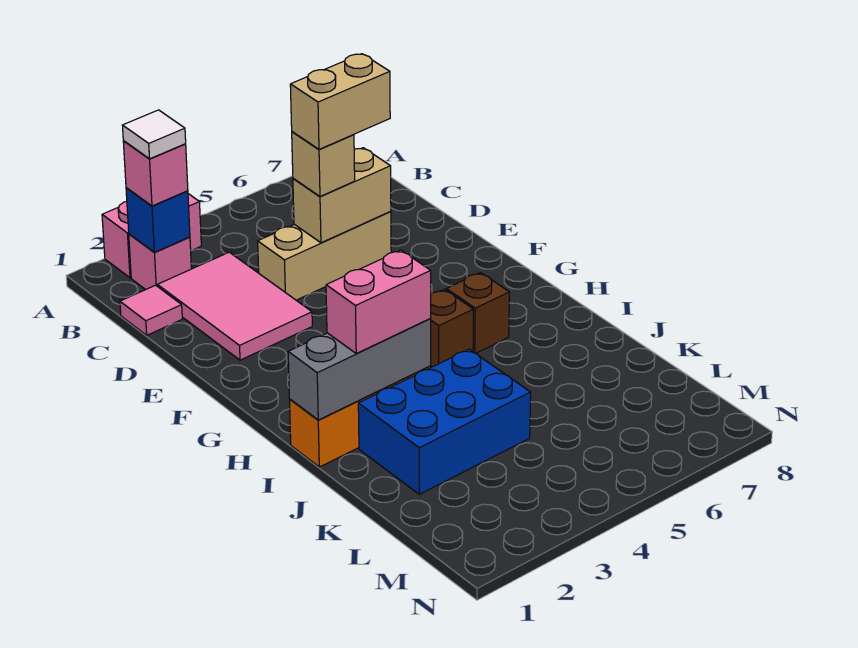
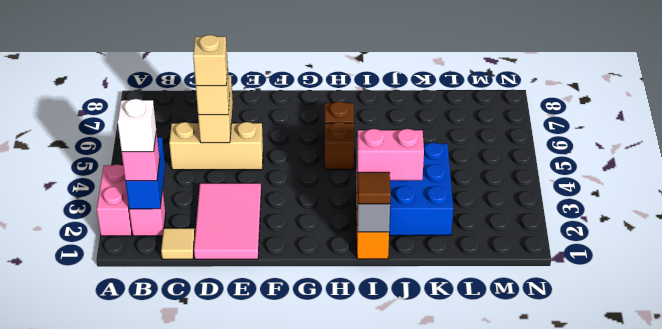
blue 1x1 brick [126,188,190,252] -> blue 1x2 brick [125,137,165,209]
white 1x1 tile [122,110,186,159] -> white 1x1 brick [118,99,156,152]
pink 1x1 tile [120,285,182,335] -> tan 1x1 tile [161,228,195,259]
pink 2x3 tile [157,252,312,360] -> pink 2x3 tile turned to [194,183,261,259]
tan 1x3 brick [258,212,391,300] -> tan 1x3 brick turned to [169,122,263,170]
tan 1x2 brick [290,54,390,149] -> tan 1x1 brick [193,35,228,86]
none -> brown 1x1 tile [357,172,391,204]
pink 1x2 brick [326,250,431,353] -> pink 1x2 brick turned to [357,129,424,180]

